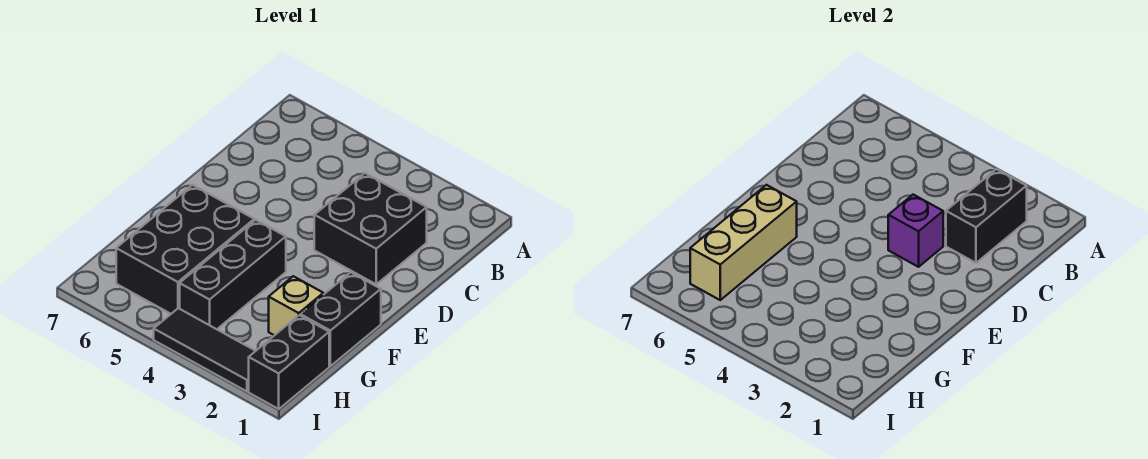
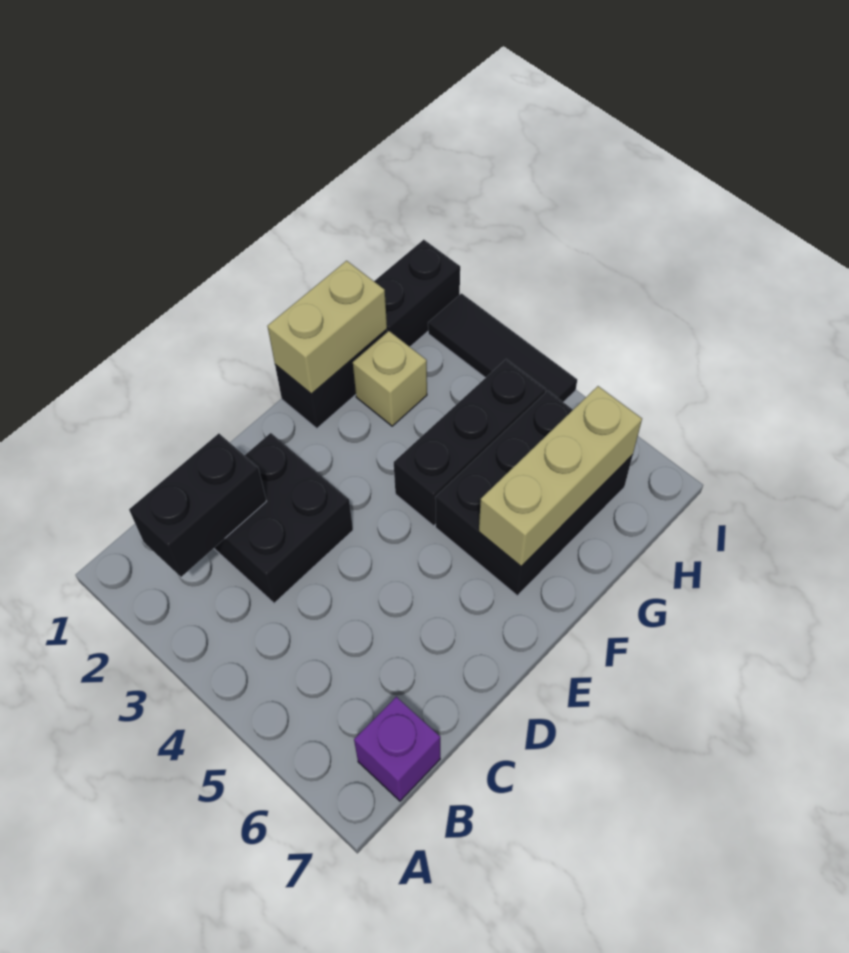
purple 1x1 brick [888,195,943,267] -> purple 1x1 brick moved to [354,697,440,801]
none -> tan 1x2 brick [267,261,387,394]

